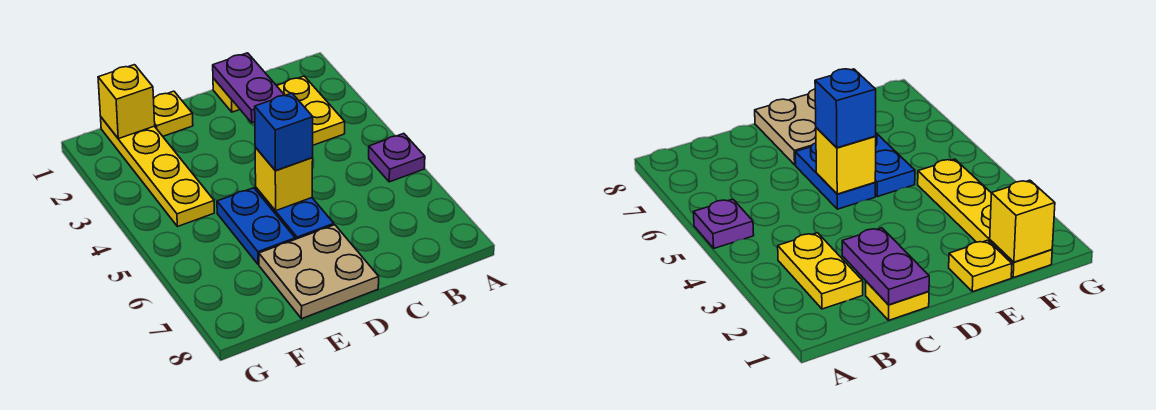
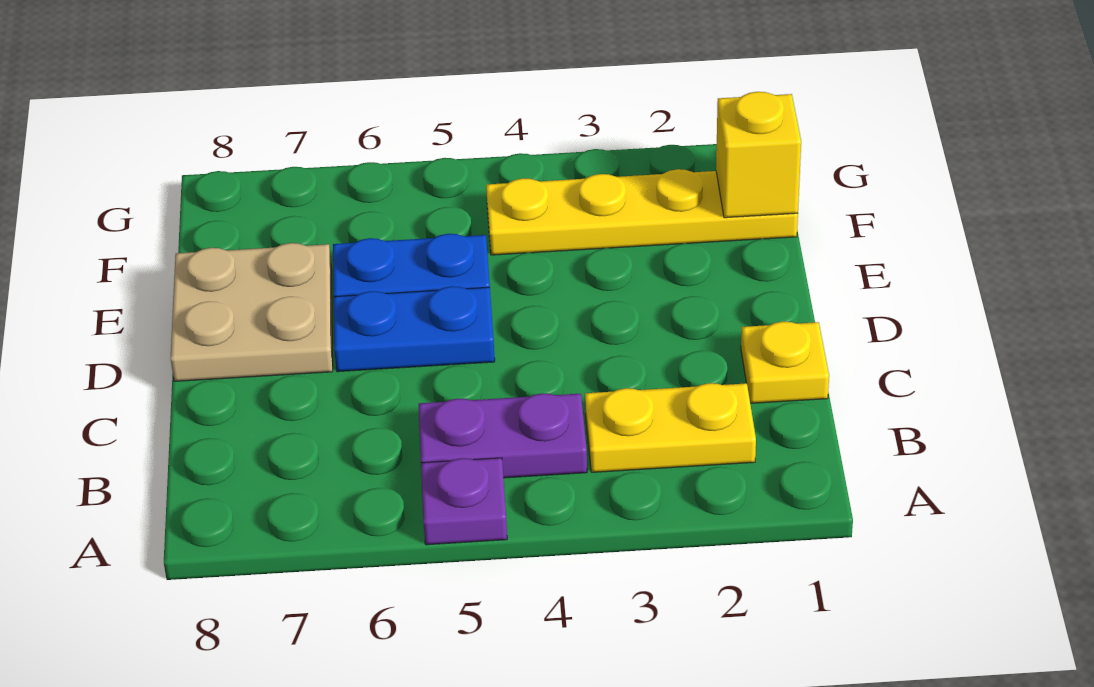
purple 1x2 plate [213,53,285,123] -> purple 1x2 plate moved to [418,393,587,478]
yellow 1x1 brick [255,147,313,211] -> none
blue 1x1 brick [255,93,313,171] -> none
yellow 1x1 plate [154,91,193,136] -> none

